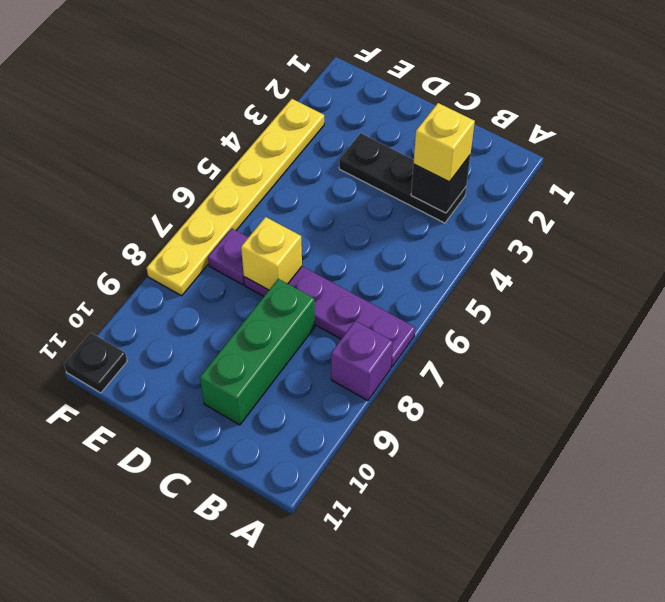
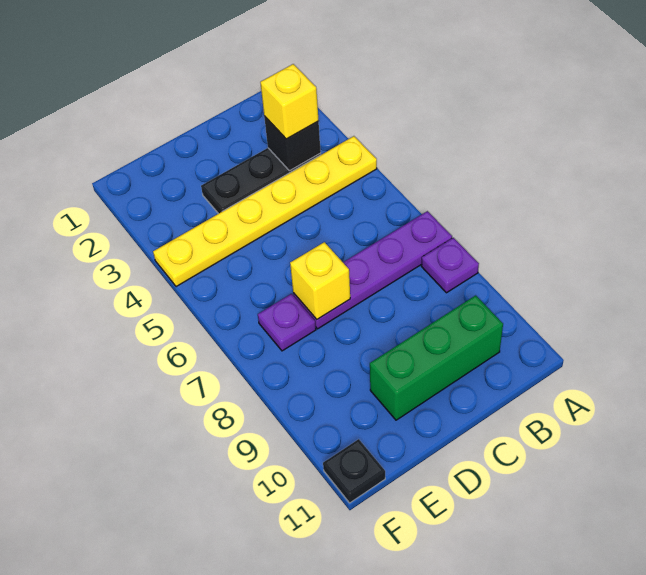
purple 1x1 brick [331,321,393,401] -> purple 1x1 plate [421,238,479,293]
green 1x3 brick [200,279,315,425] -> green 1x3 brick turned to [370,295,503,420]
yellow 1x6 plate [147,99,324,296] -> yellow 1x6 plate turned to [153,136,377,287]

